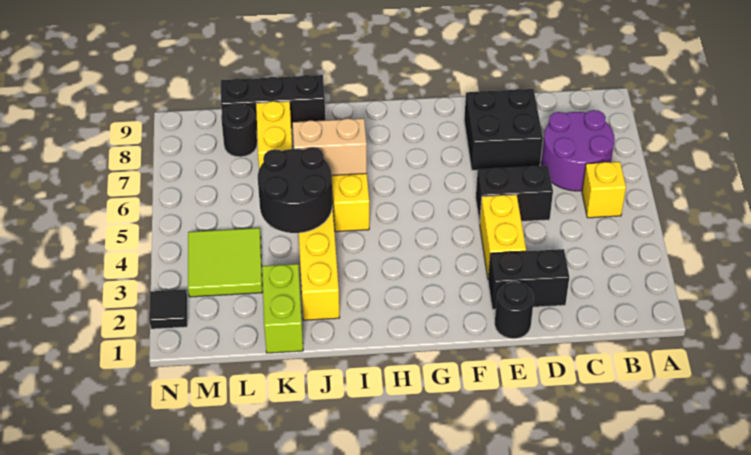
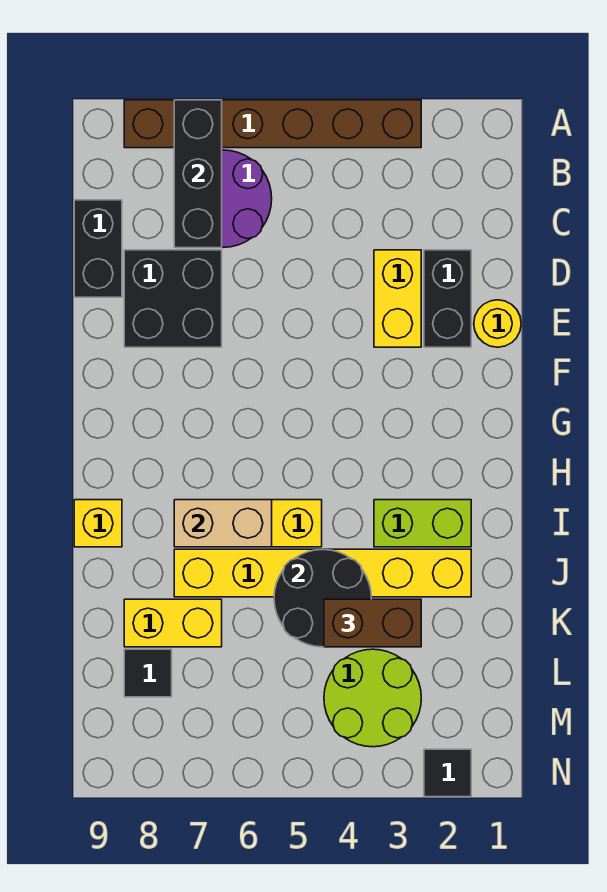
none -> brown 1x6 brick [124,100,421,148]
yellow 1x1 brick [582,162,626,218] -> yellow 1x1 brick moved to [74,500,122,547]
black 1x2 brick [476,166,553,223] -> black 1x2 brick moved to [74,200,122,297]
black 1x1 round brick [495,282,534,339] -> yellow 1x1 round brick [474,300,521,347]
yellow 1x2 brick [480,195,526,277] -> yellow 1x2 brick turned to [374,250,421,347]
tan 1x2 brick [293,118,367,175] -> tan 1x2 brick turned to [174,500,272,547]
black 1x3 brick [221,75,325,131] -> black 1x3 brick moved to [174,100,222,248]
lime 1x2 brick [262,264,303,353] -> lime 1x2 brick moved to [374,500,471,547]
none -> brown 1x2 brick [324,599,421,647]
lime 2x2 tile [188,228,262,297] -> lime 2x2 round brick [324,649,421,747]
black 1x1 round brick [221,103,257,157] -> black 1x1 tile [124,649,172,697]

